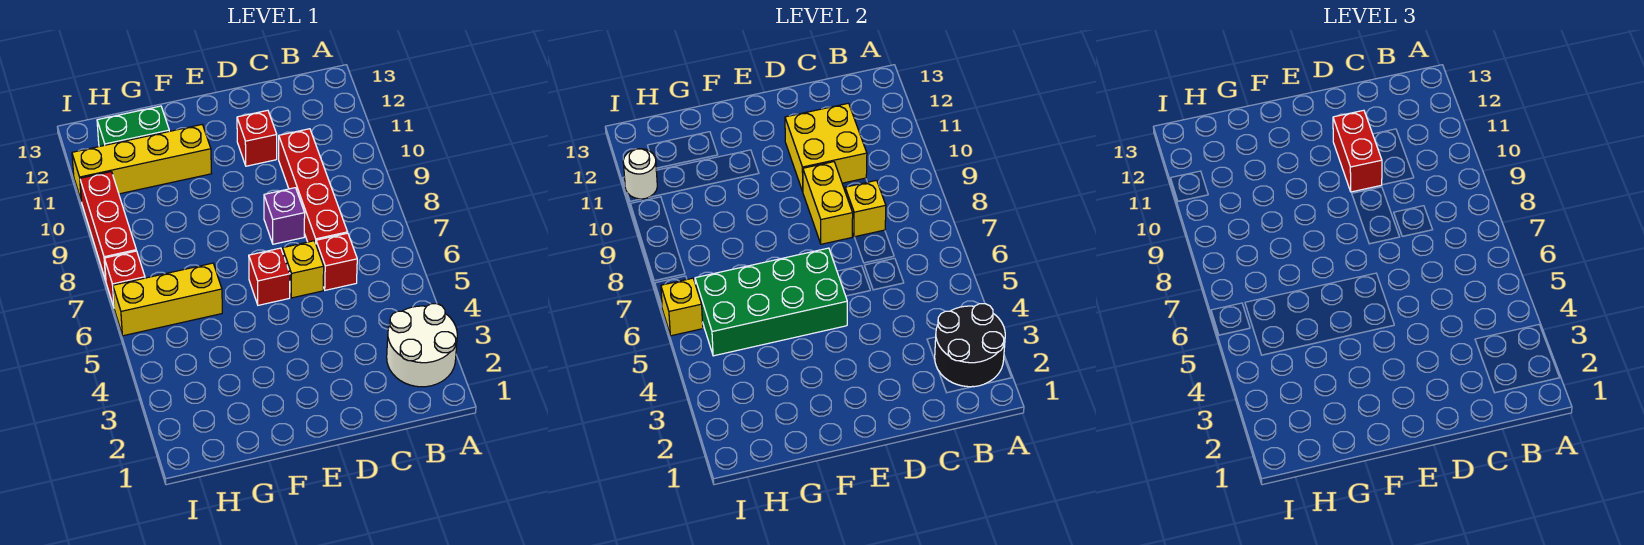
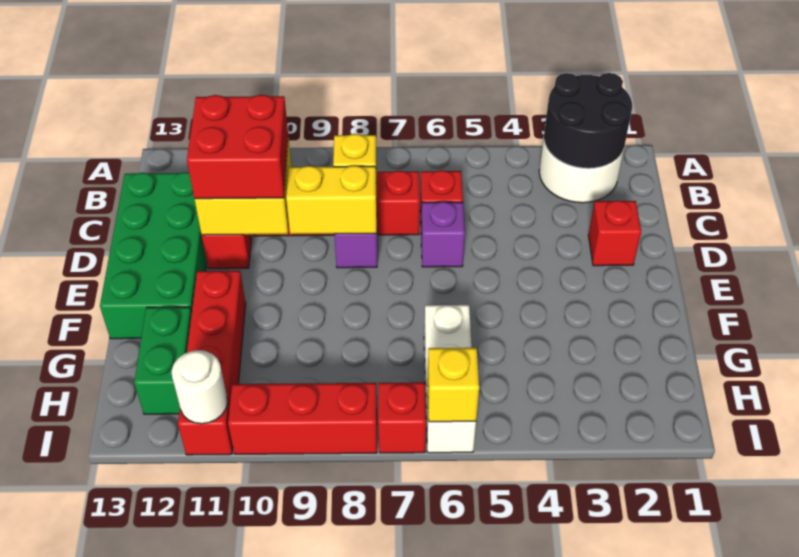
yellow 1x1 brick [283,241,324,298] -> purple 1x1 brick [421,202,465,267]
red 1x2 brick [1333,110,1382,192] -> red 2x2 brick [187,95,288,199]
green 2x4 brick [695,248,847,356] -> green 2x4 brick moved to [100,172,207,339]
red 1x1 brick [249,248,290,305] -> red 1x1 brick moved to [588,200,641,266]
yellow 1x4 brick [72,125,212,202] -> red 1x4 brick [178,271,246,455]
yellow 1x3 brick [113,263,222,336] -> white 1x3 brick [424,305,476,453]

